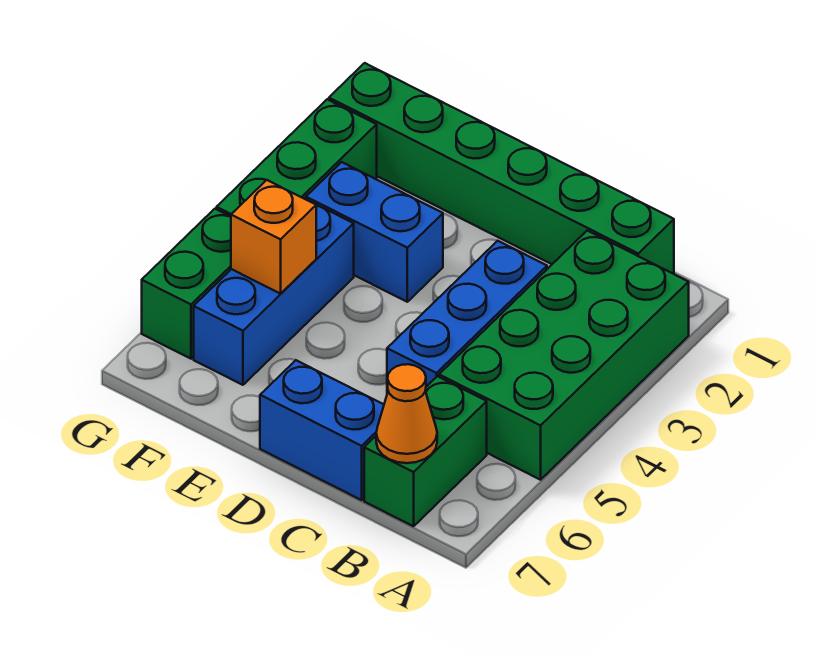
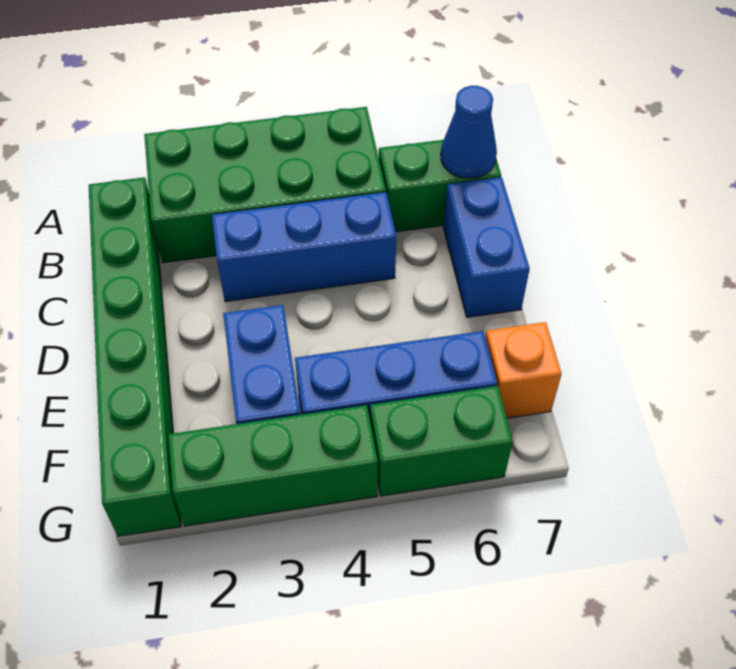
orange 1x1 cone [376,364,437,463] -> blue 1x1 cone [441,86,497,178]
orange 1x1 brick [231,180,316,294] -> orange 1x1 brick moved to [485,322,562,418]

